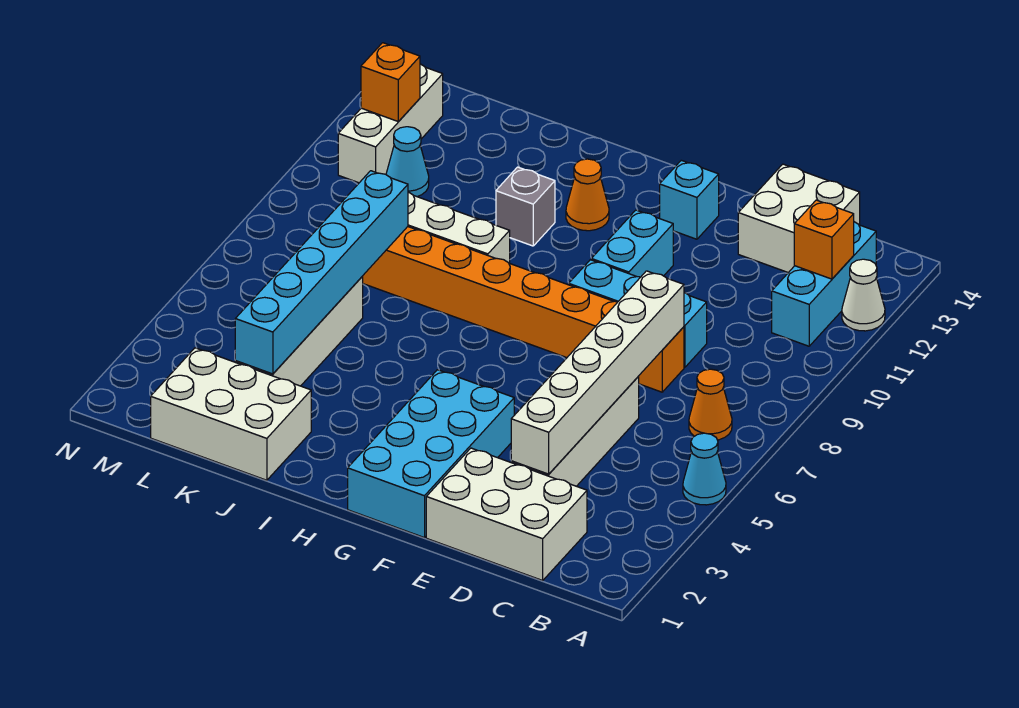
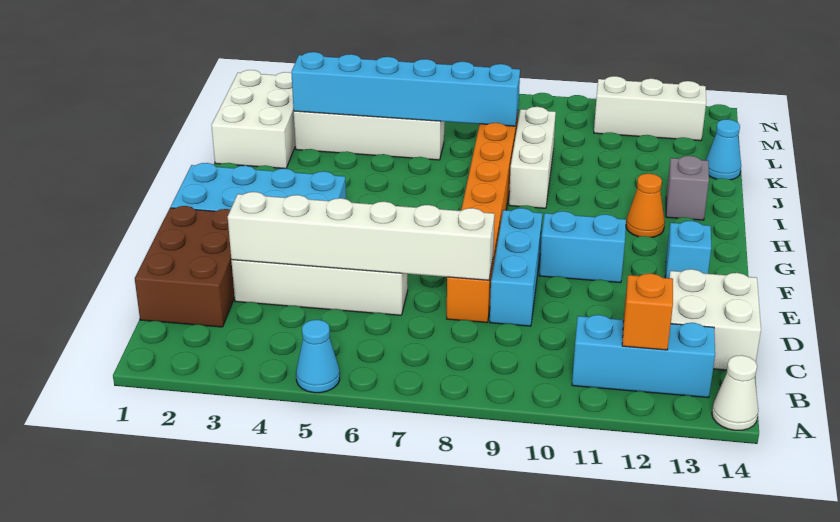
white 1x1 cone [842,259,885,331] -> white 1x1 cone moved to [712,355,758,430]
orange 1x1 cone [689,369,732,440] -> none
white 2x3 brick [426,448,587,580] -> brown 2x3 brick [135,206,235,327]
grey 1x1 brick [496,167,555,246] -> grey 1x1 brick moved to [666,156,709,220]
cyan 1x1 cone [386,127,429,197] -> cyan 1x1 cone moved to [706,119,741,180]
orange 1x1 brick [361,43,420,122] -> none

